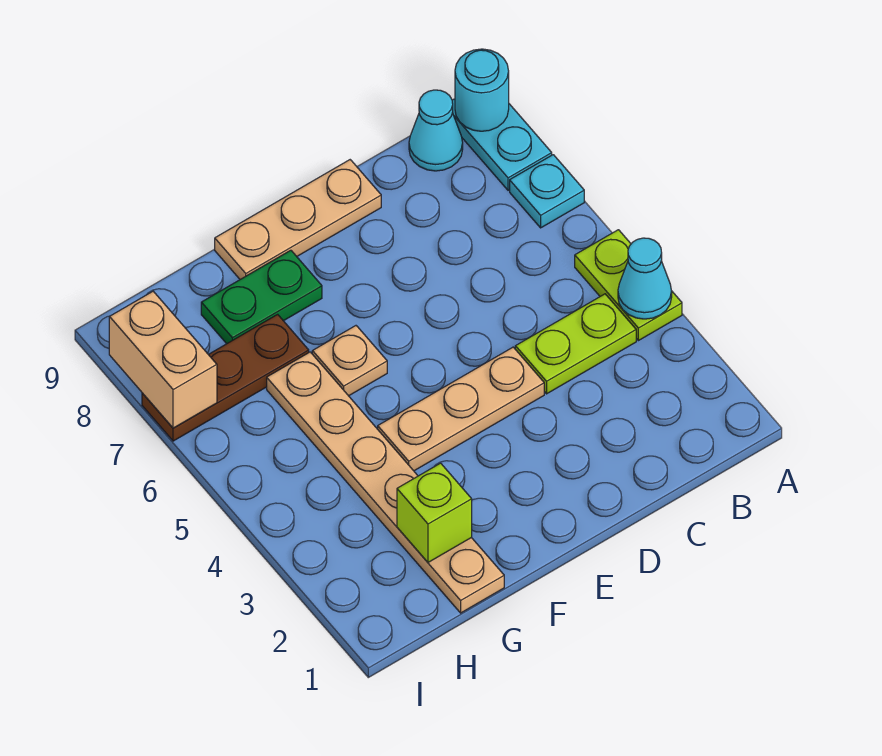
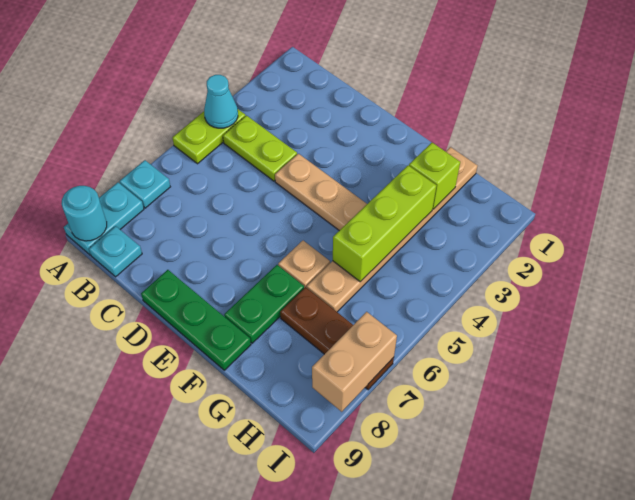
cyan 1x1 cone [409,90,463,171] -> cyan 1x1 plate [89,226,142,277]
tan 1x3 plate [215,160,381,279] -> green 1x3 plate [141,270,251,370]
green 1x2 plate [201,250,322,344] -> green 1x2 plate turned to [224,265,304,343]
none -> lime 1x3 brick [333,165,436,282]

